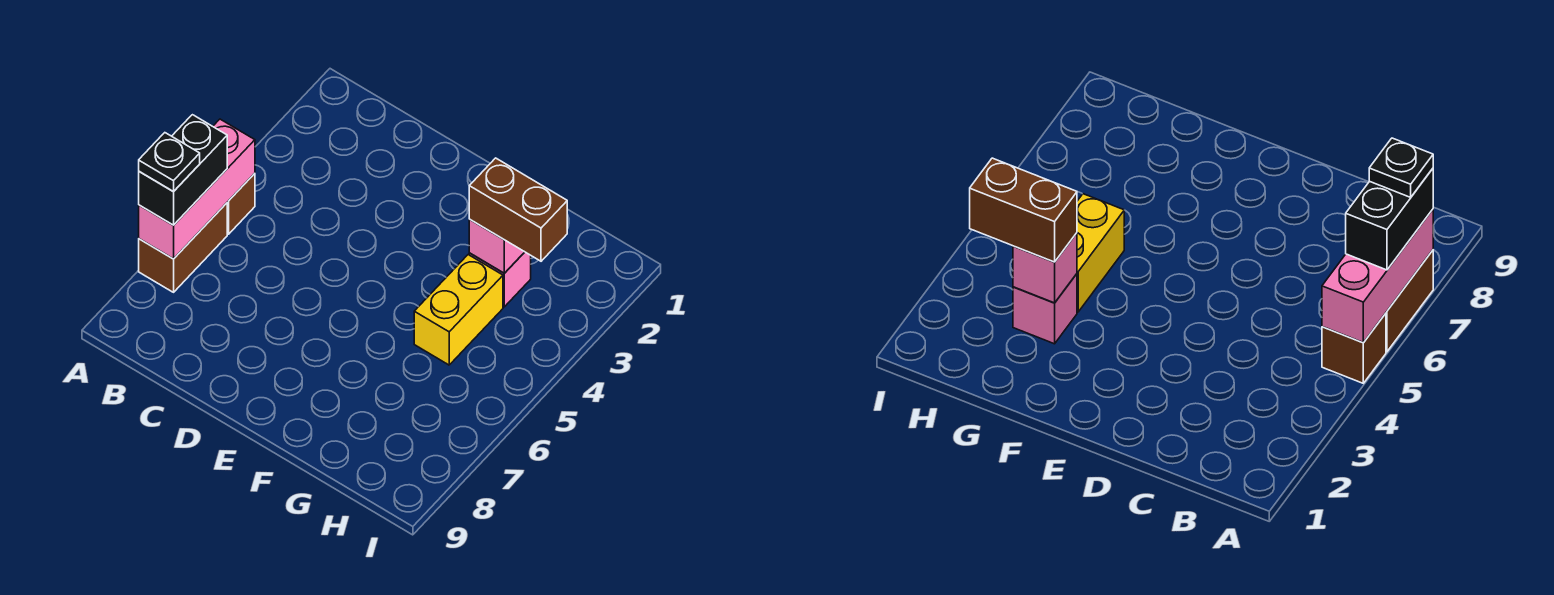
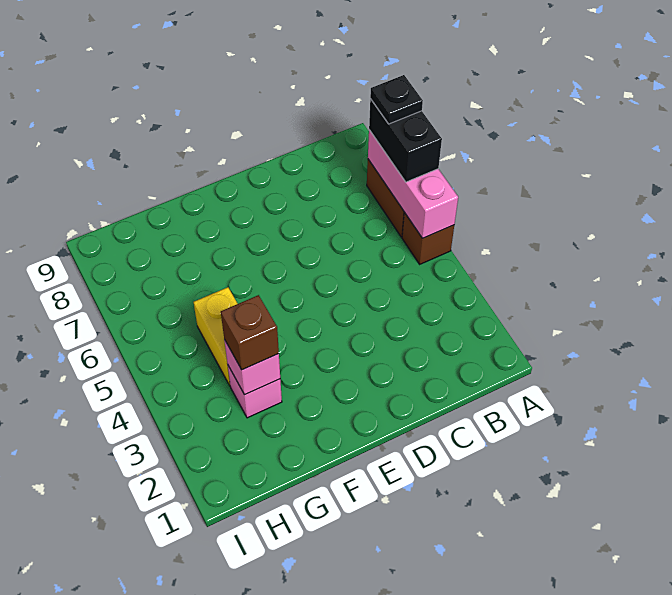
brown 1x2 brick [469,158,567,261] -> brown 1x1 brick [221,295,279,370]

